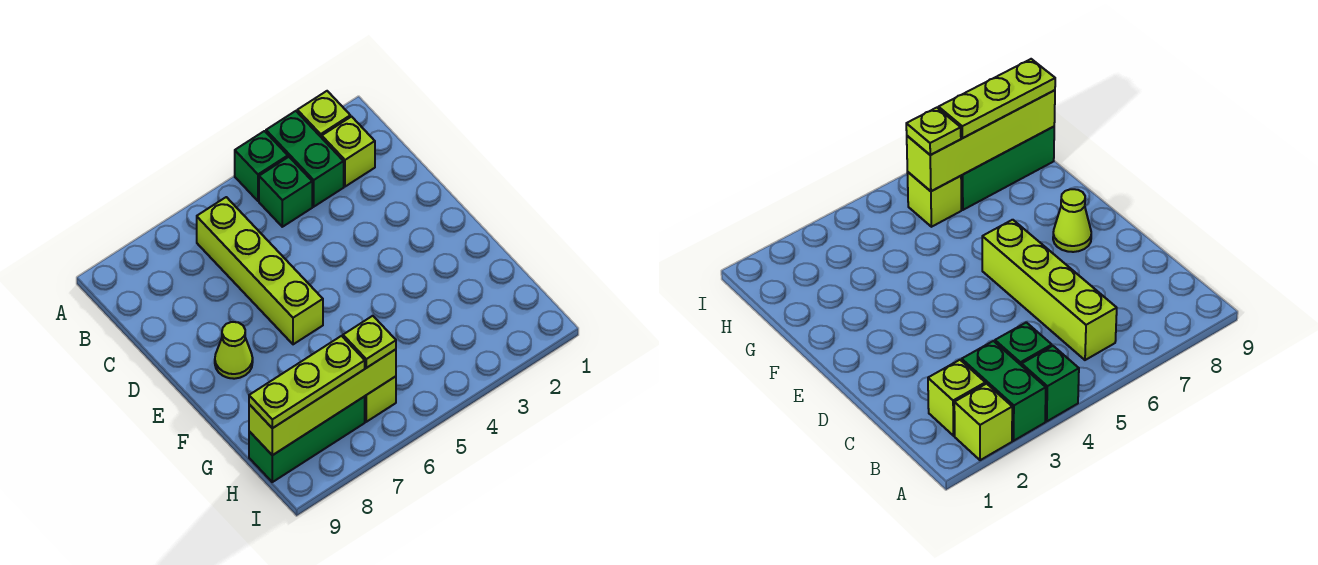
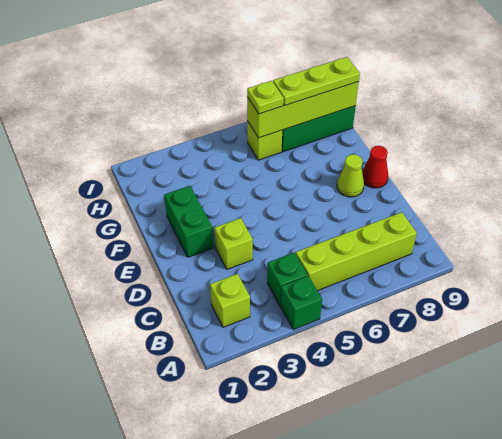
lime 1x1 brick [297,91,350,138] -> lime 1x1 brick moved to [214,218,253,269]
green 1x2 brick [266,111,344,207] -> green 1x2 brick moved to [164,186,214,257]
lime 1x4 brick [197,197,323,344] -> lime 1x4 brick turned to [296,212,417,291]
none -> red 1x1 cone [362,146,388,188]

